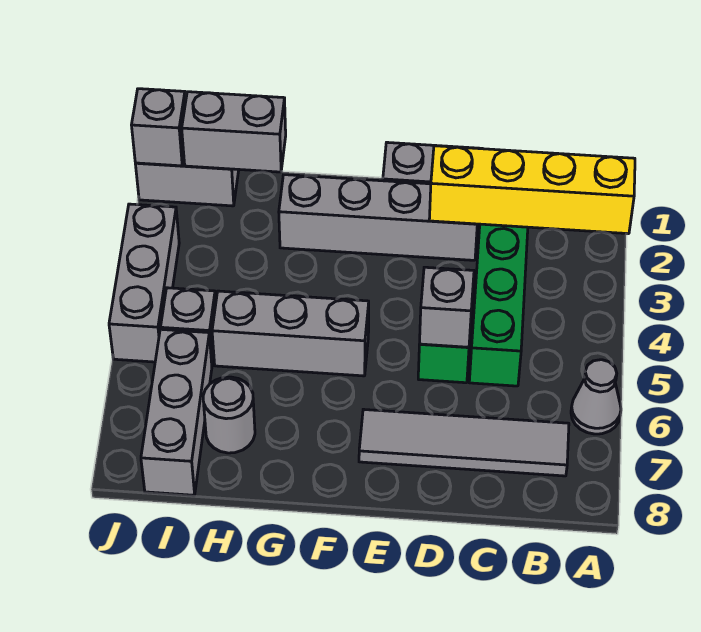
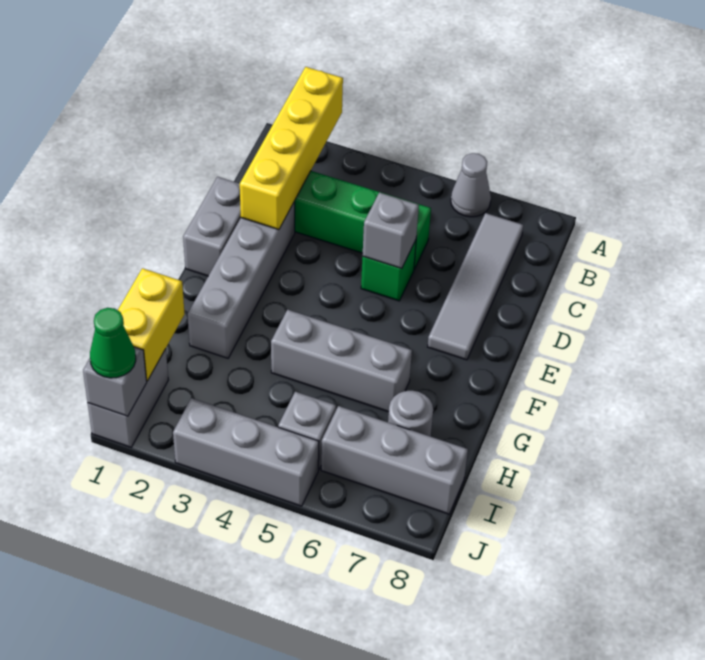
grey 1x3 brick [212,291,369,376] -> grey 1x3 brick turned to [271,309,412,412]
grey 1x2 brick [182,92,286,172] -> yellow 1x2 brick [118,268,185,381]
none -> green 1x1 cone [90,308,136,378]

